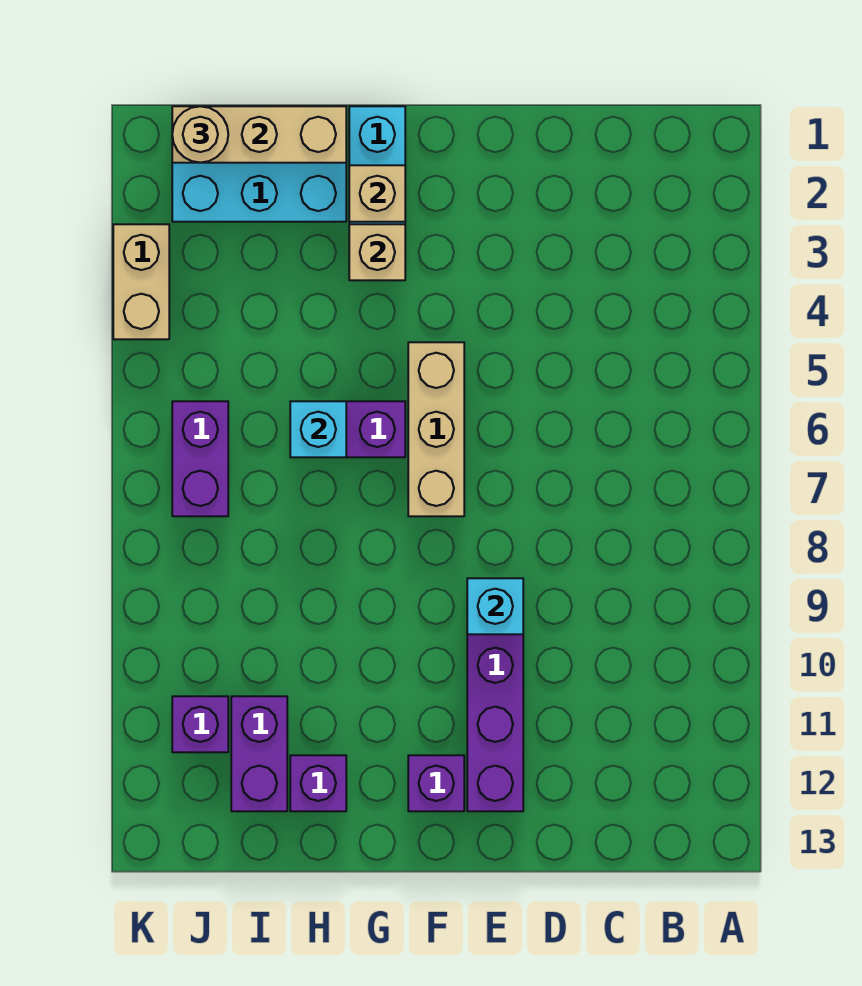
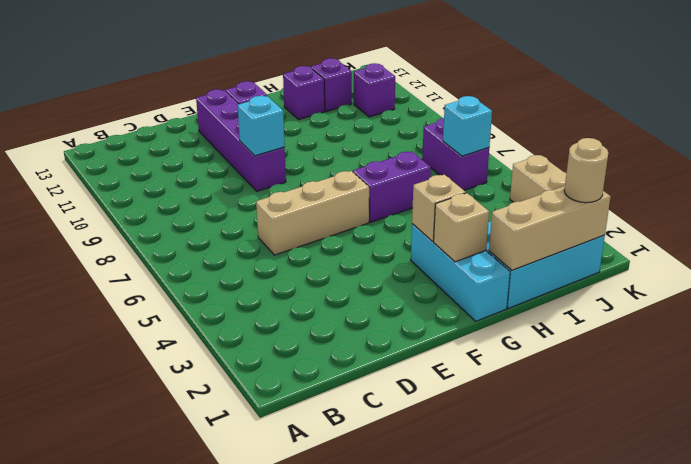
tan 1x3 brick [408,342,464,516] -> tan 1x3 brick turned to [256,171,369,255]
cyan 1x1 brick [290,401,346,457] -> cyan 1x1 brick moved to [443,96,492,156]
purple 1x2 brick [231,696,287,811] -> purple 1x1 brick [311,58,352,112]

